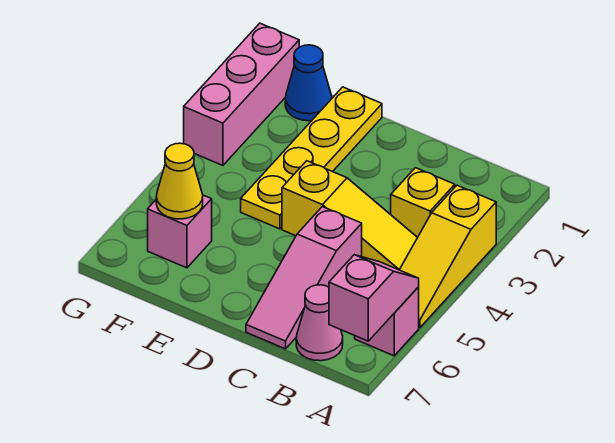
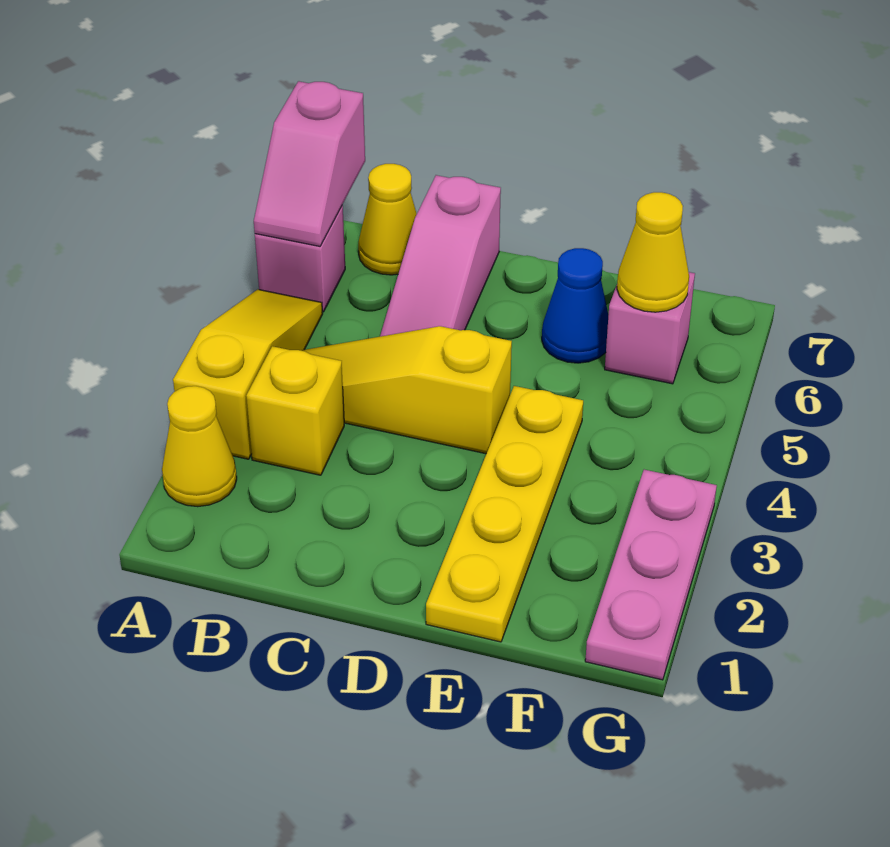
none -> yellow 1x1 cone [162,386,237,507]
pink 1x1 cone [296,285,343,361] -> yellow 1x1 cone [358,164,417,275]
pink 1x3 slope [246,207,362,349] -> pink 1x3 slope turned to [380,175,501,336]
blue 1x1 cone [285,45,332,121] -> blue 1x1 cone moved to [542,248,608,363]
pink 1x3 brick [184,23,299,165] -> pink 1x3 plate [585,470,717,680]

